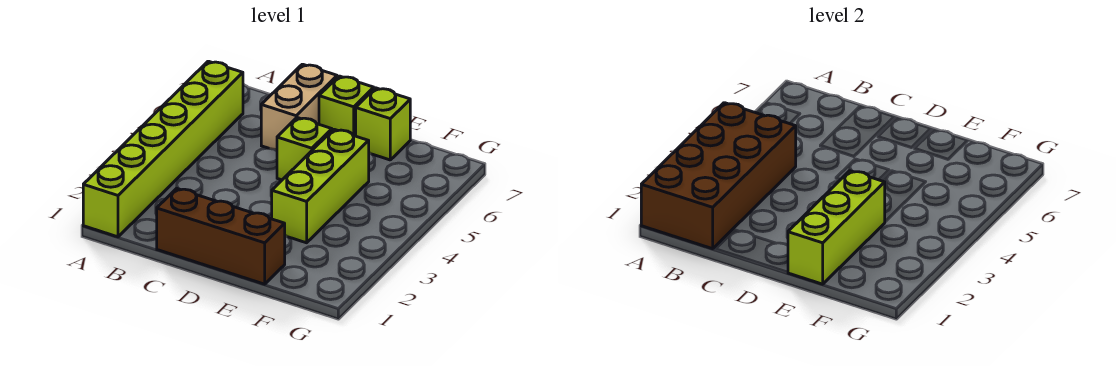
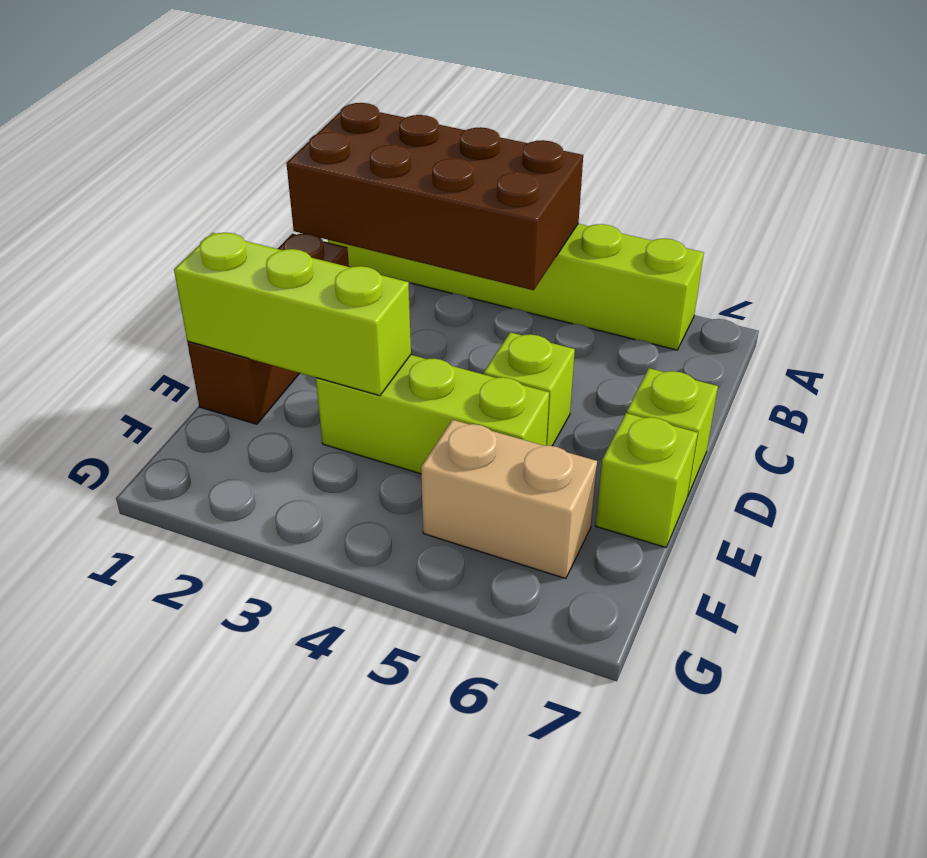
tan 1x2 brick [261,64,337,151] -> tan 1x2 brick moved to [421,420,597,579]

